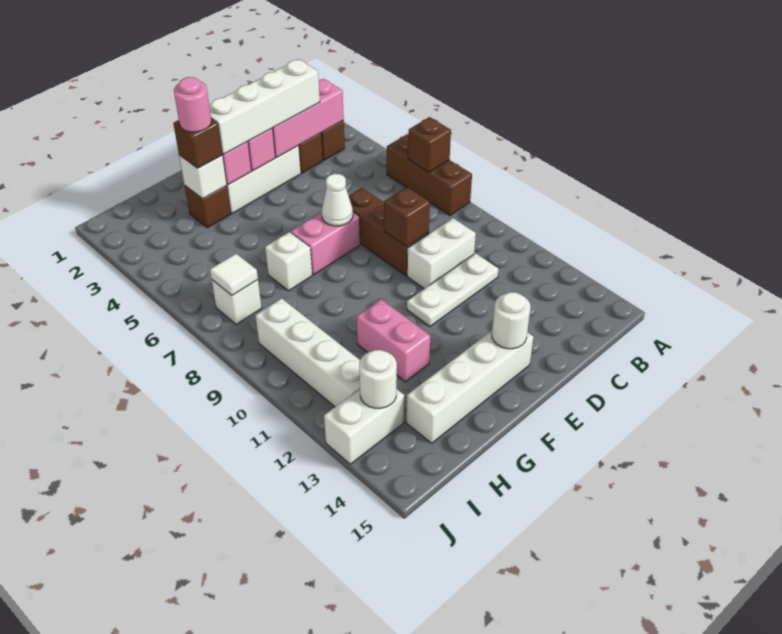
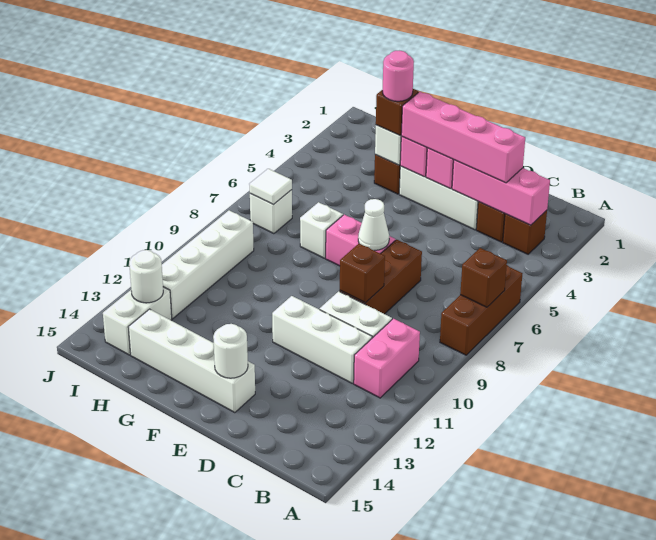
white 1x4 brick [209,59,320,154] -> pink 1x4 brick [401,92,525,183]
white 1x3 plate [407,253,498,326] -> white 1x3 brick [272,296,372,383]
pink 1x2 brick [357,299,430,382] -> pink 1x2 brick moved to [354,319,420,398]
white 1x2 brick [324,389,404,464] -> white 1x2 brick turned to [103,287,172,355]

